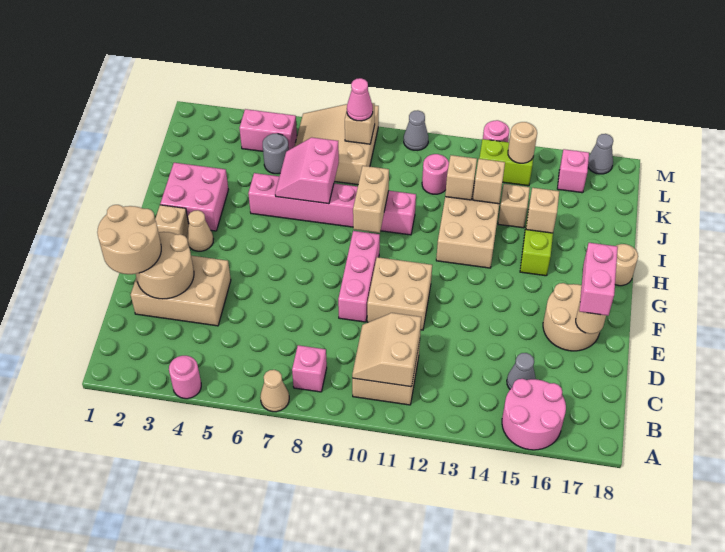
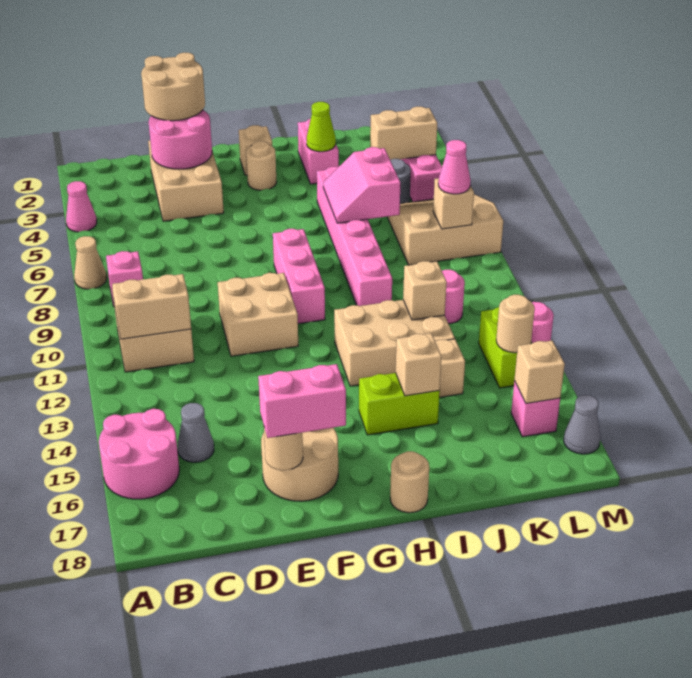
pink 1x1 round brick [169,356,201,399] -> pink 1x1 cone [66,181,97,232]
tan 2x2 round brick [136,232,194,299] -> pink 2x2 round brick [149,110,212,169]
pink 1x3 brick [338,231,380,322] -> pink 1x3 brick turned to [273,229,325,324]
tan 1x1 cone [187,210,213,251] -> tan 1x1 round brick [246,141,277,190]
pink 2x2 brick [160,163,228,231] -> pink 1x2 brick [298,119,339,184]
tan 1x2 brick [353,166,389,233] -> tan 1x2 brick moved to [370,107,437,160]
none -> lime 1x1 cone [307,102,336,152]
pink 2x2 slope [275,137,339,204] -> pink 2x2 slope turned to [323,147,400,223]
tan 1x1 brick [473,159,505,204] -> tan 1x1 brick moved to [514,341,565,403]
grey 1x1 cone [404,110,428,150] -> none

